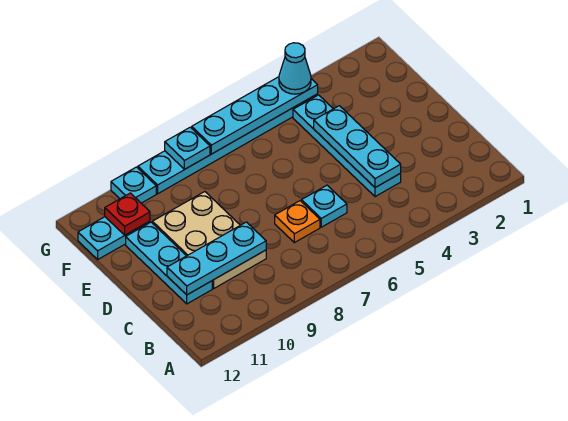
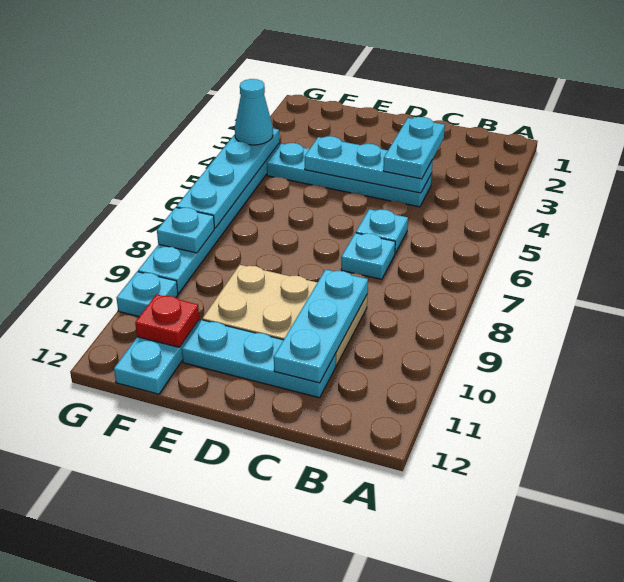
none -> cyan 1x2 plate [383,117,445,179]
orange 1x1 plate [275,201,320,243] -> cyan 1x1 plate [341,233,395,279]

